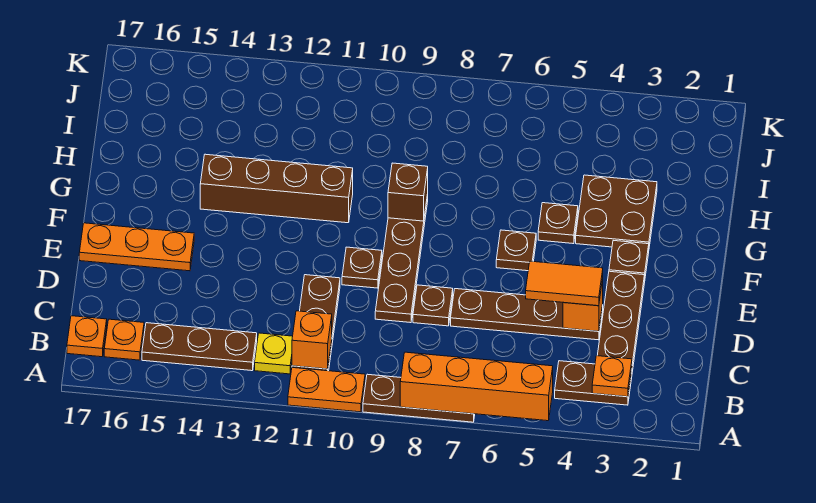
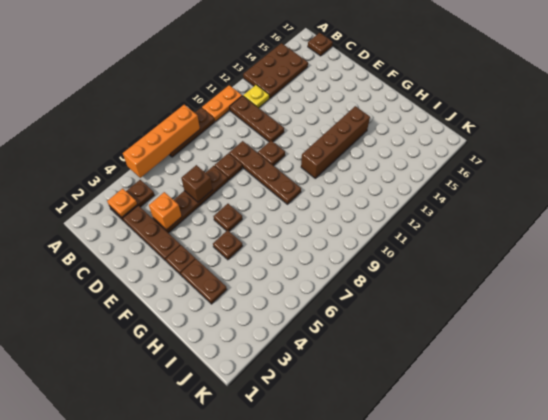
orange 1x1 brick [292,311,332,369] -> none
brown 1x3 plate [142,323,257,371] -> brown 2x3 plate [243,43,308,98]
orange 1x1 plate [104,319,144,360] -> none
orange 1x1 plate [67,316,107,357] -> brown 1x1 plate [308,33,333,56]
orange 1x2 tile [526,261,603,306] -> none
orange 1x3 plate [79,223,194,271] -> none
brown 2x2 plate [576,175,657,247] -> brown 1x2 plate [181,259,227,304]
brown 1x1 brick [388,163,428,221] -> brown 1x1 brick moved to [181,165,212,202]

